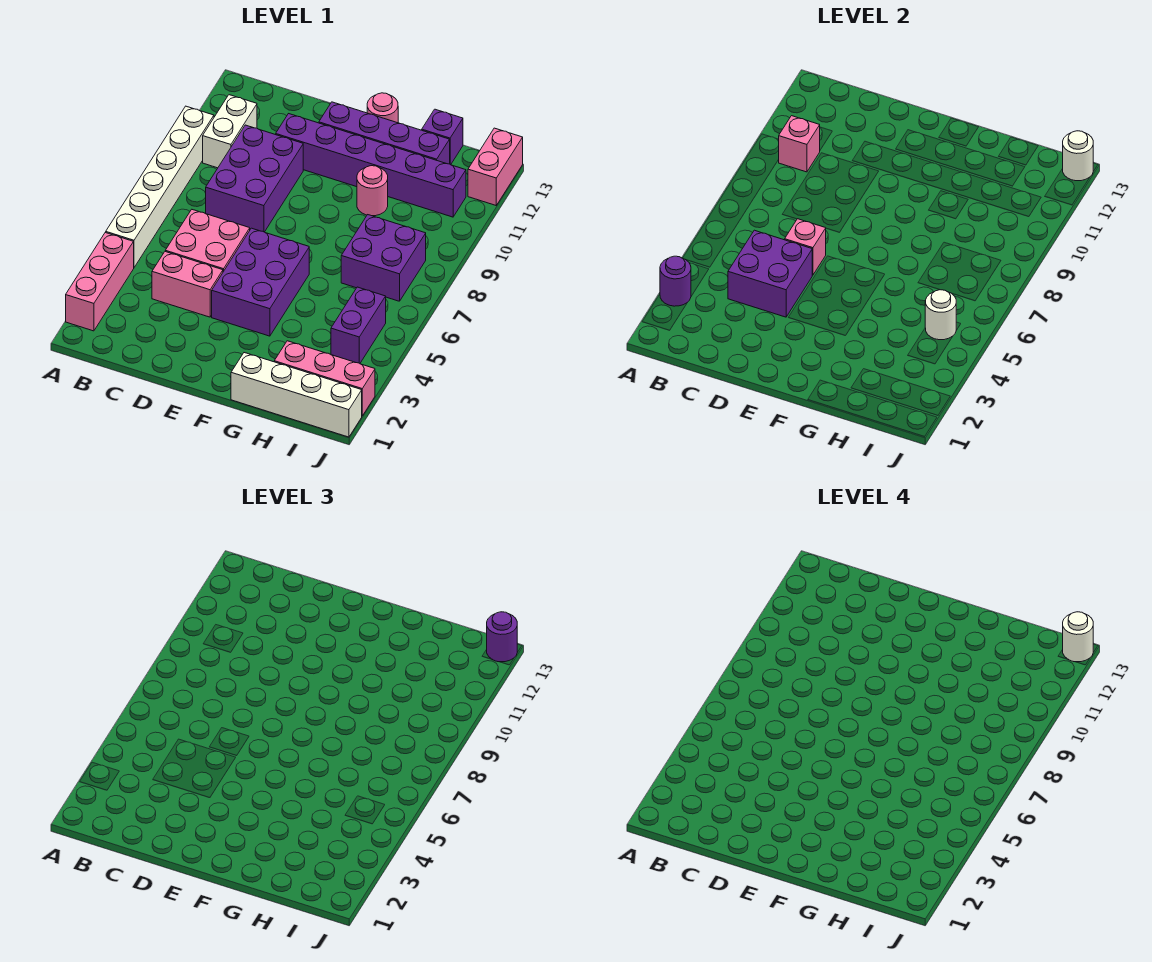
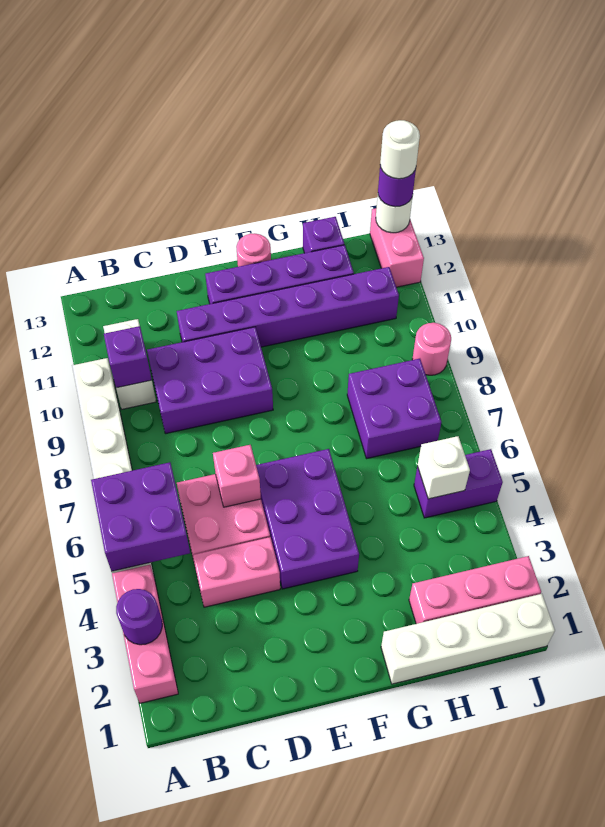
pink 1x1 brick [779,116,820,172] -> purple 1x1 brick [104,326,152,388]
purple 2x2 brick [728,230,812,317] -> purple 2x2 brick moved to [91,462,190,571]
purple 2x3 brick [206,125,303,232] -> purple 2x3 brick turned to [147,327,273,434]
pink 1x1 round brick [357,166,388,216] -> pink 1x1 round brick moved to [412,323,451,375]
purple 1x2 brick [331,287,386,363] -> purple 1x2 brick turned to [414,449,503,518]
white 1x1 round brick [925,290,956,340] -> white 1x1 brick [417,436,470,499]

